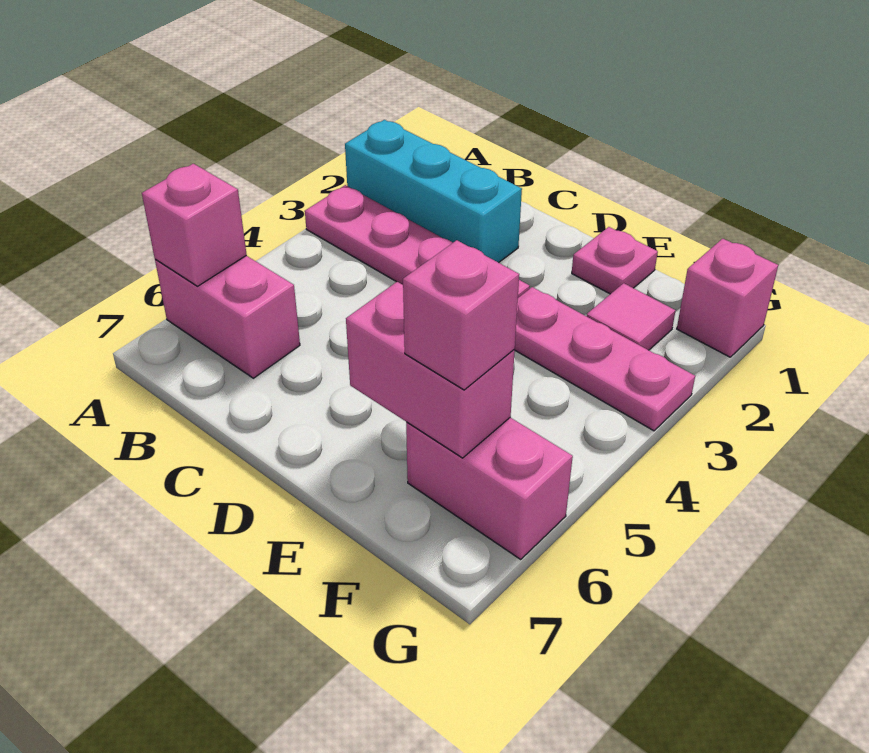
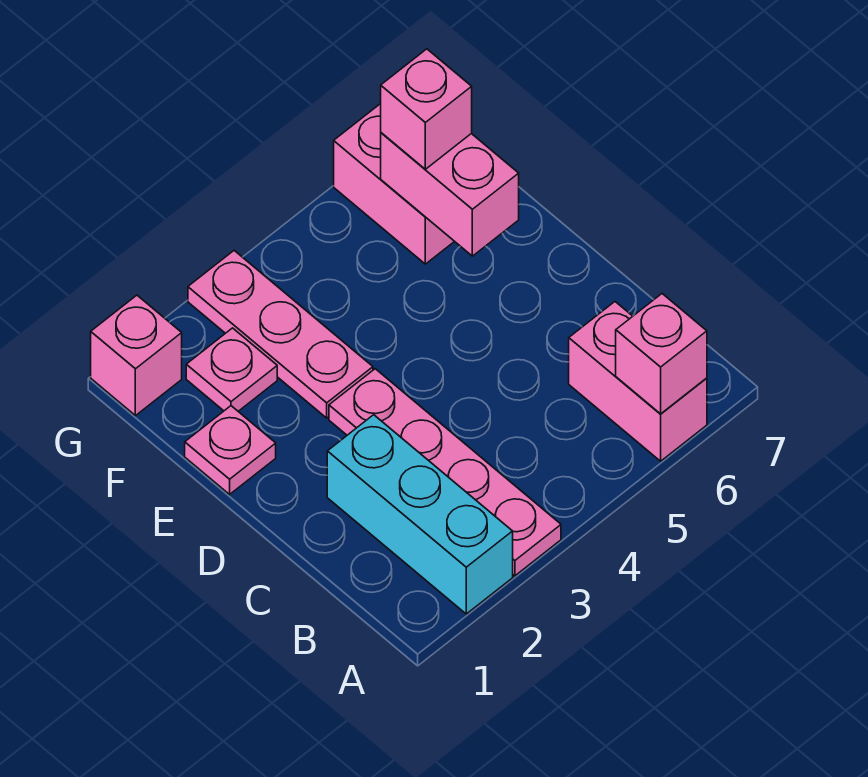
pink 1x1 tile [587,283,675,350] -> pink 1x1 plate [186,328,277,411]

